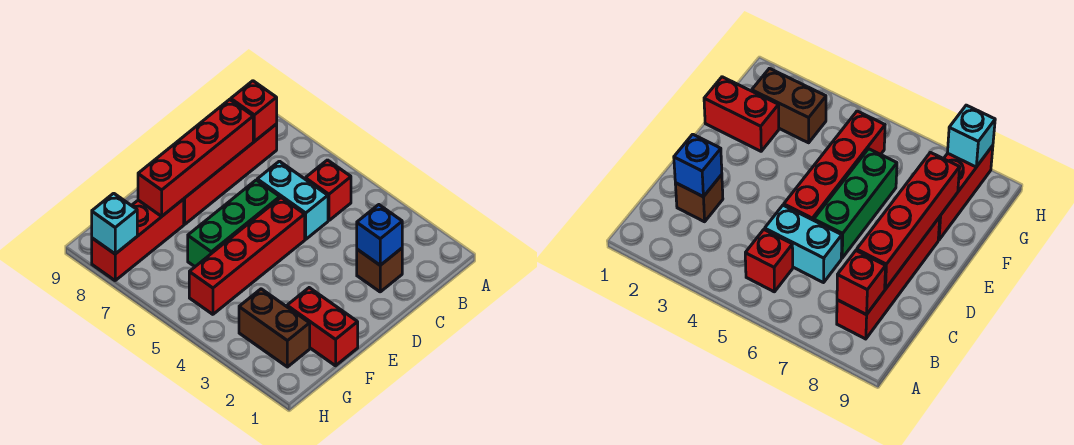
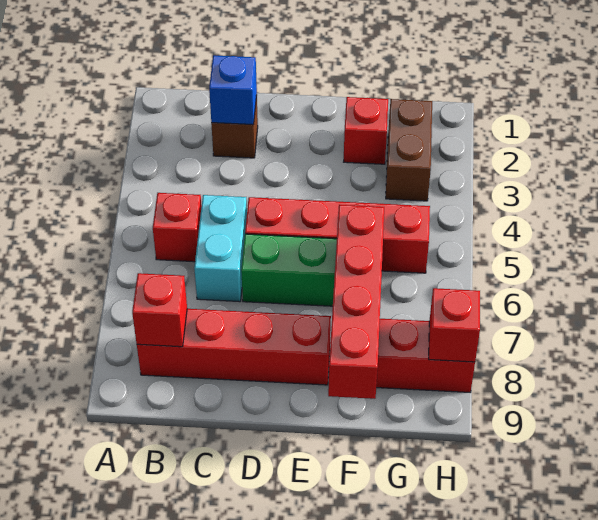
red 1x4 brick [138,99,253,216] -> red 1x4 brick turned to [328,205,384,399]
red 1x2 brick [287,288,358,366] -> red 1x1 brick [344,97,388,164]
cyan 1x1 brick [92,193,137,254] -> red 1x1 brick [429,288,480,362]

